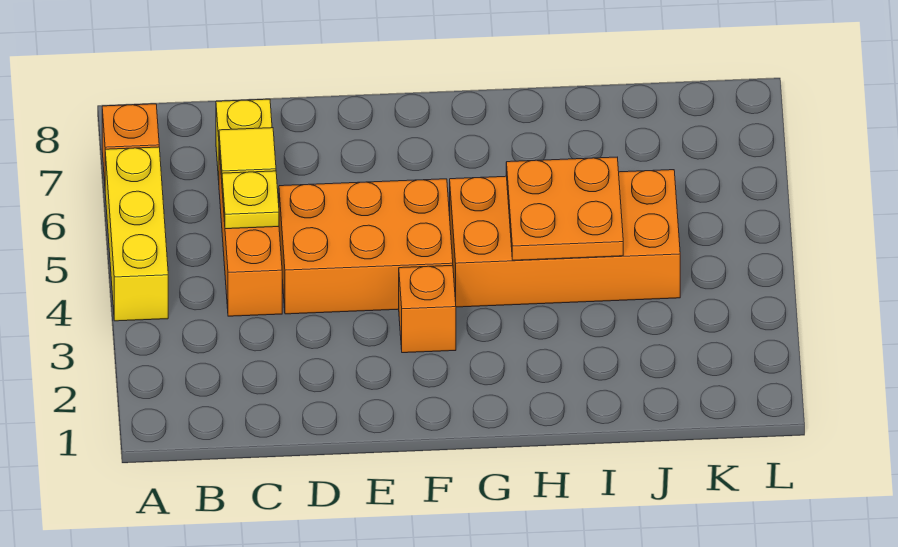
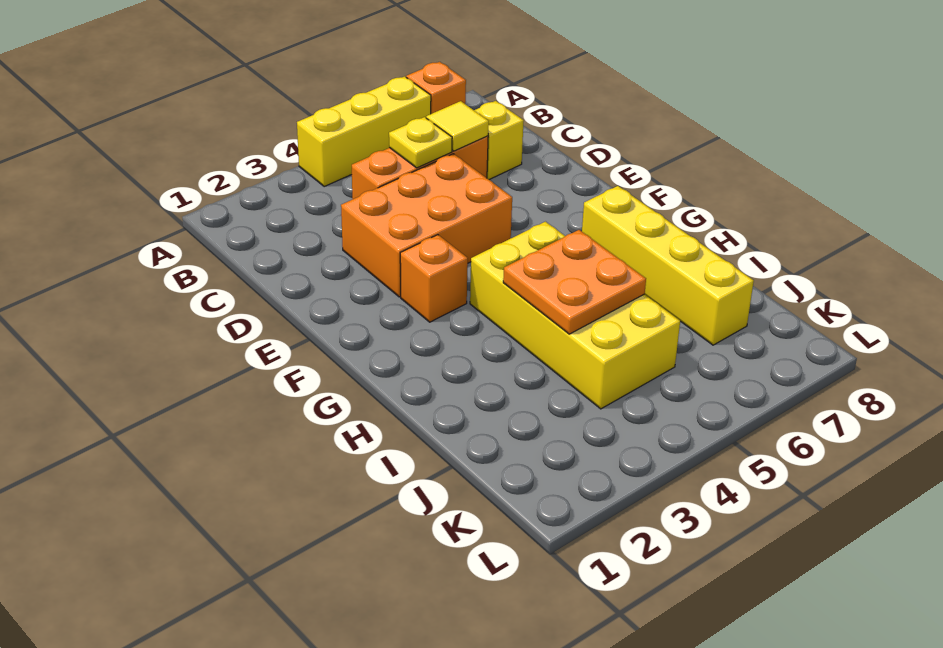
orange 2x3 brick [279,179,453,314] -> orange 2x3 brick turned to [341,154,512,297]
orange 2x4 brick [450,170,680,307] -> yellow 2x4 brick [470,222,680,409]
none -> yellow 1x4 brick [582,186,754,345]

